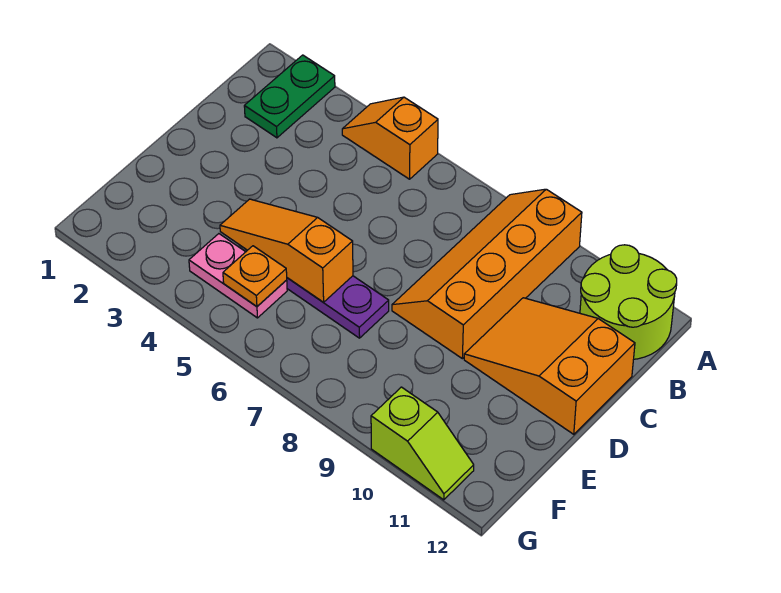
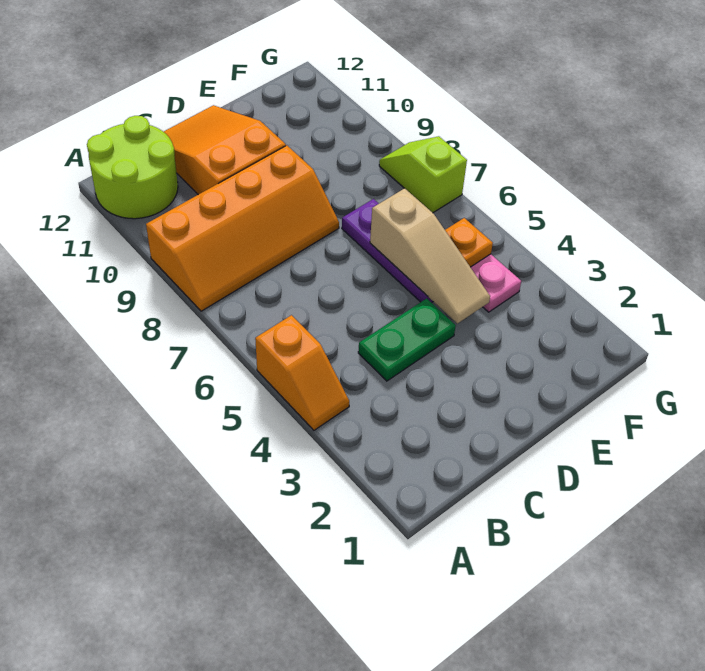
green 1x2 plate [244,55,335,138] -> green 1x2 plate moved to [358,298,456,381]
orange 2x3 slope [464,298,635,434] -> orange 2x3 slope turned to [164,105,286,195]
orange 1x3 slope [220,199,353,302] -> tan 1x3 slope [370,188,490,323]
lime 1x2 slope [371,387,474,500] -> lime 1x2 slope moved to [379,136,467,213]

